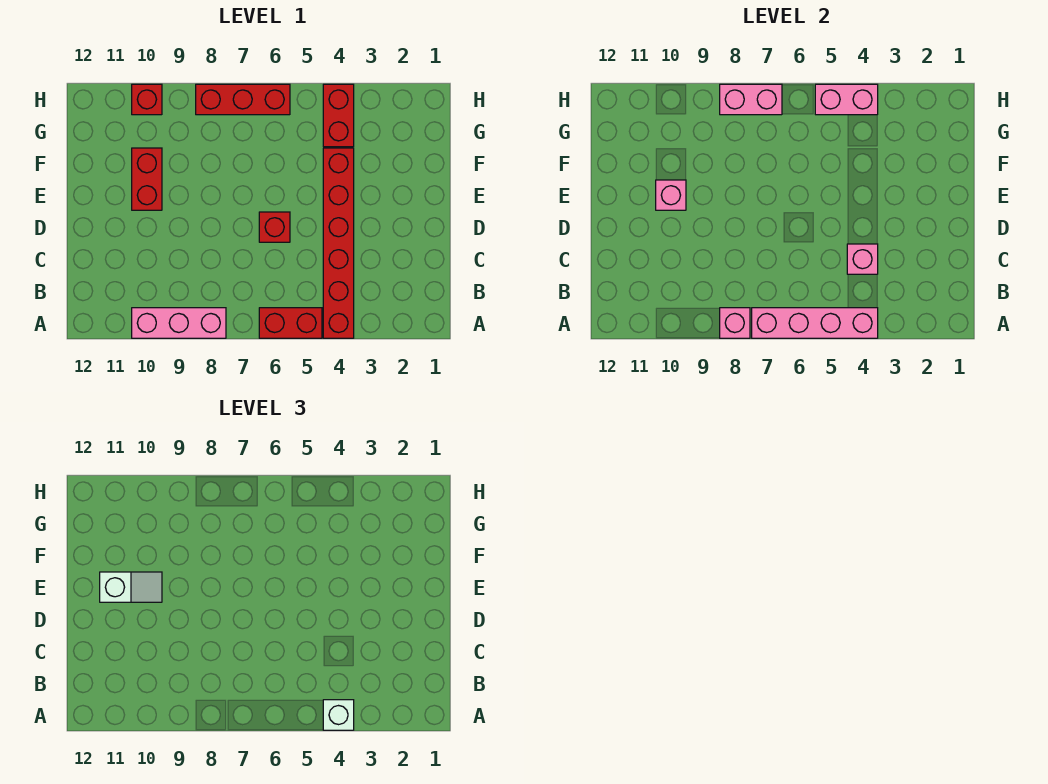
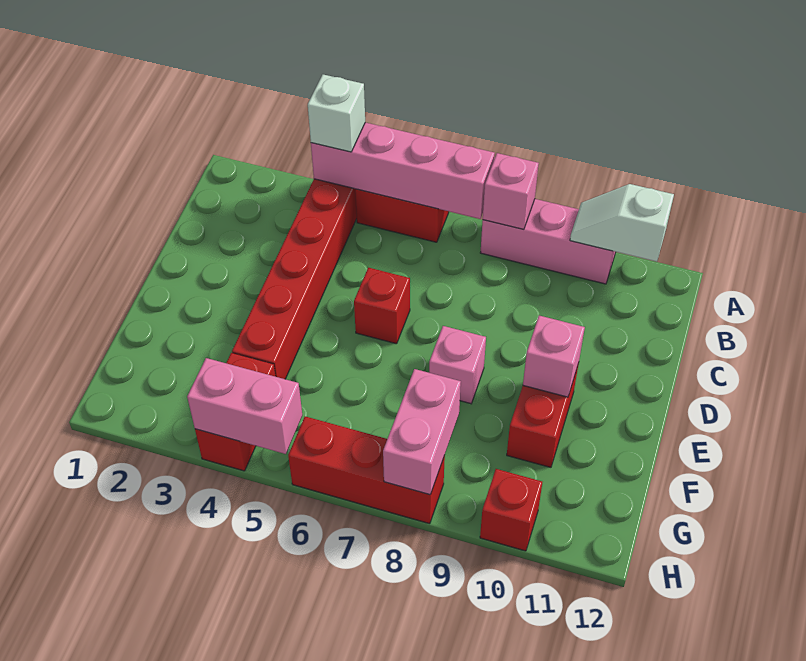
pink 1x1 brick [847,244,878,274] -> pink 1x1 brick moved to [429,326,486,404]
white 1x2 slope [100,572,162,602] -> white 1x2 slope moved to [570,184,674,262]
pink 1x2 brick [720,84,782,115] -> pink 1x2 brick turned to [383,369,461,495]

